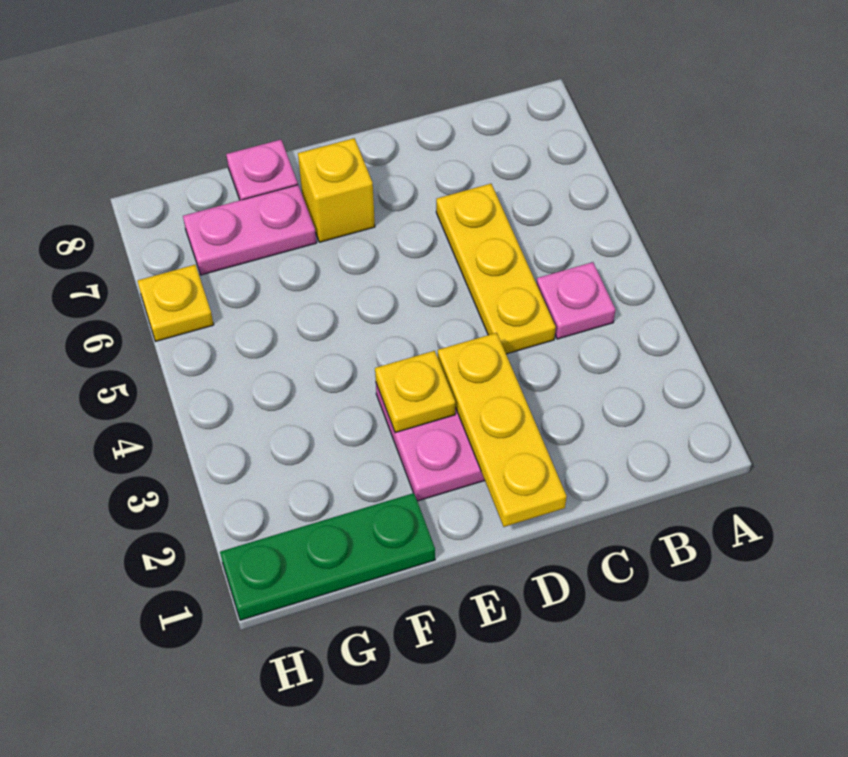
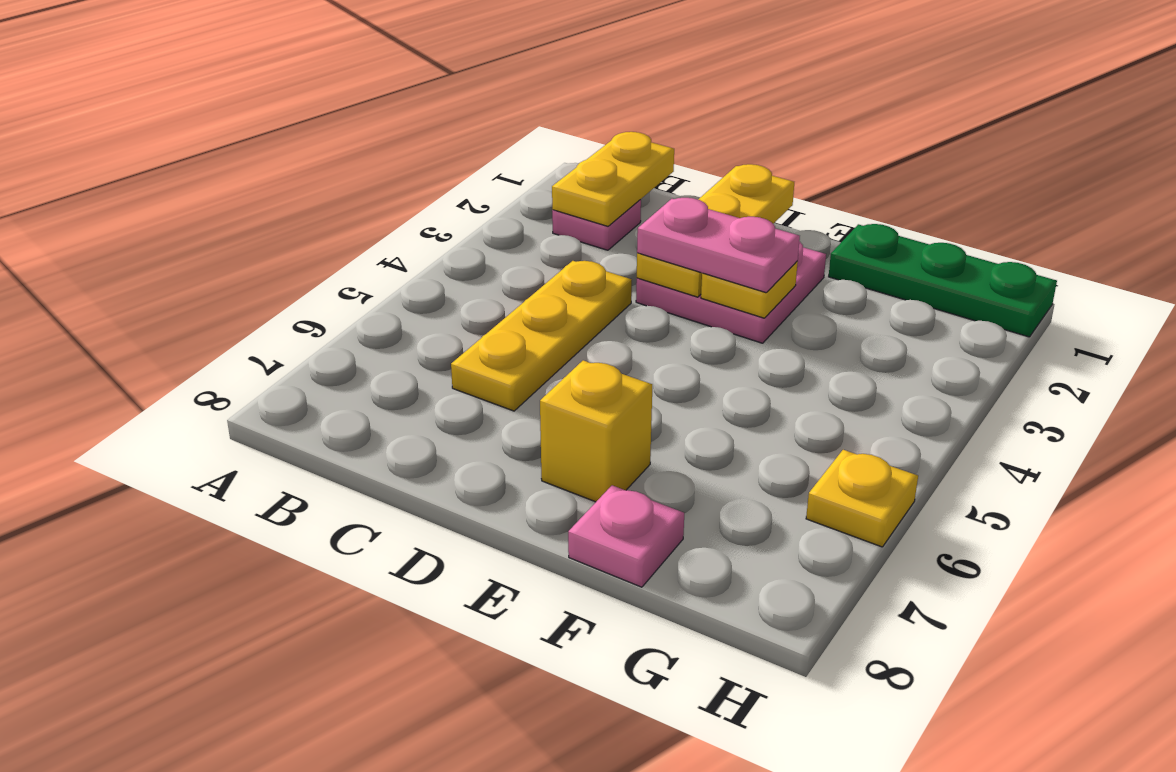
none -> yellow 1x2 plate [552,132,674,226]
pink 1x1 plate [537,262,615,339] -> pink 1x1 plate moved to [552,200,641,250]
pink 1x2 plate [183,185,316,275] -> pink 1x2 plate moved to [637,198,800,293]

